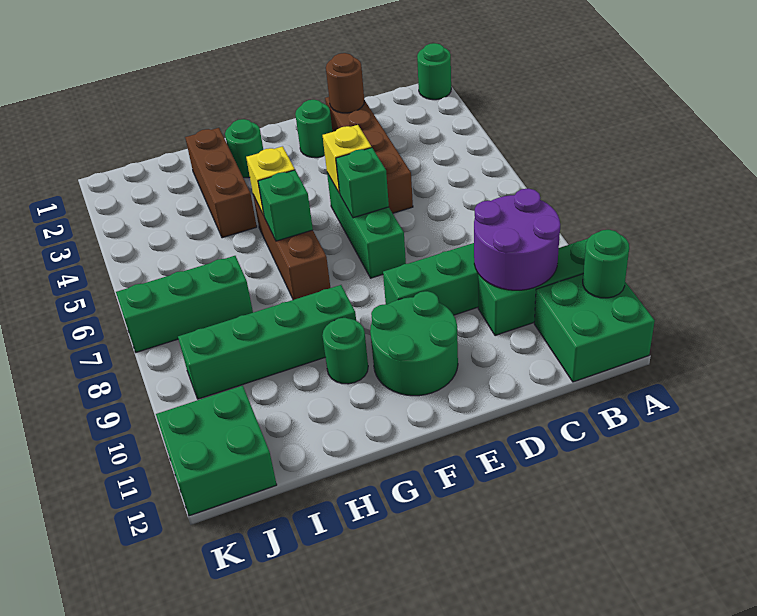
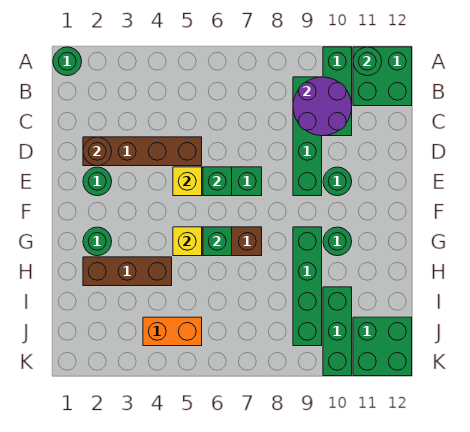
green 2x2 round brick [370,291,458,396] -> green 1x1 round brick [323,167,352,196]
green 1x3 brick [116,256,253,352] -> green 1x3 brick moved to [323,287,352,376]
none -> orange 1x2 brick [143,317,202,346]

